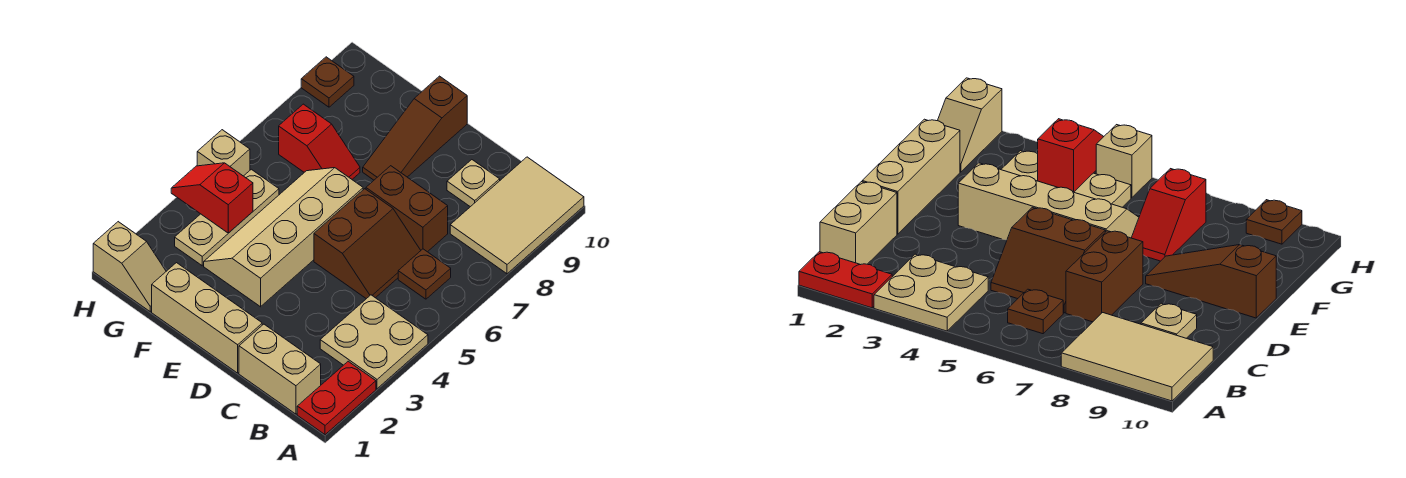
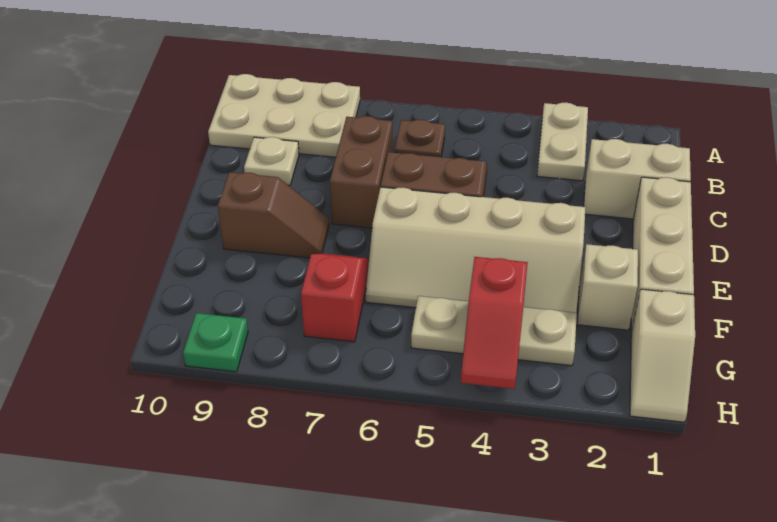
red 1x2 plate [297,361,376,435] -> none
tan 2x2 plate [320,295,428,389] -> tan 1x2 plate [537,103,588,181]
tan 2x3 tile [450,157,584,274] -> tan 2x3 plate [208,74,360,157]
tan 1x2 brick [239,324,321,414] -> tan 1x2 brick turned to [584,139,691,219]
brown 1x3 slope [363,76,467,180] -> brown 1x2 slope [218,172,329,258]
tan 1x2 slope [93,222,166,311] -> tan 1x2 slope turned to [630,289,695,422]
tan 1x1 brick [197,130,250,176] -> tan 1x1 brick moved to [577,244,638,330]
brown 1x1 plate [301,57,354,107] -> green 1x1 plate [183,313,248,372]

